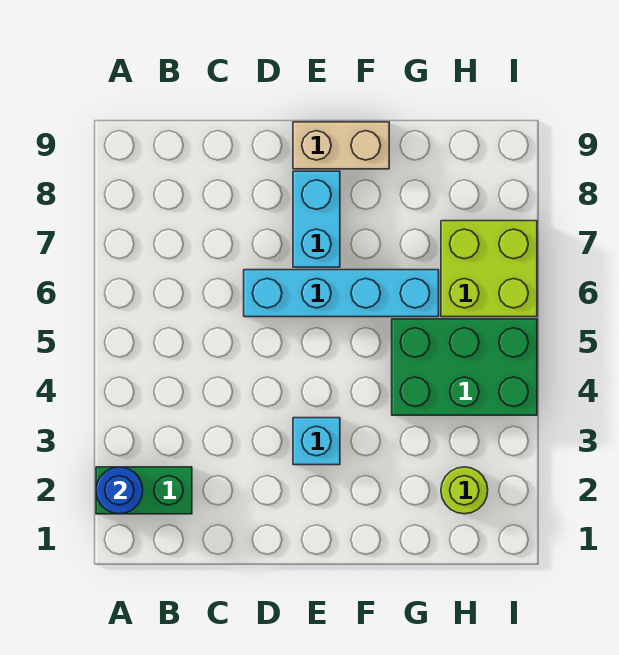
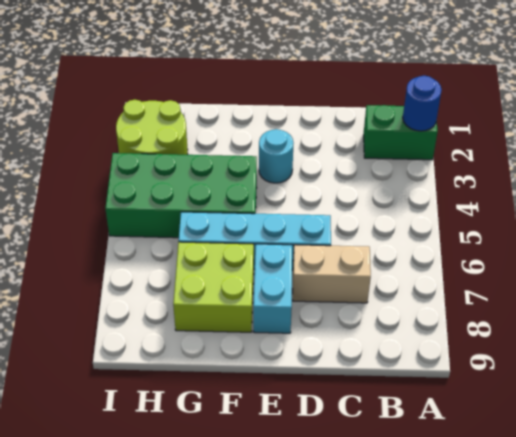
cyan 1x1 brick [293,418,340,465] -> cyan 1x1 round brick [259,129,293,183]
tan 1x2 brick [293,122,389,169] -> tan 1x2 brick moved to [293,245,371,303]
green 2x3 brick [392,319,537,415] -> green 2x4 brick [105,153,257,238]
lime 1x1 round brick [441,467,488,514] -> lime 2x2 round brick [116,100,188,155]
lime 2x2 brick [441,221,537,317] -> lime 2x2 brick moved to [173,242,254,332]

